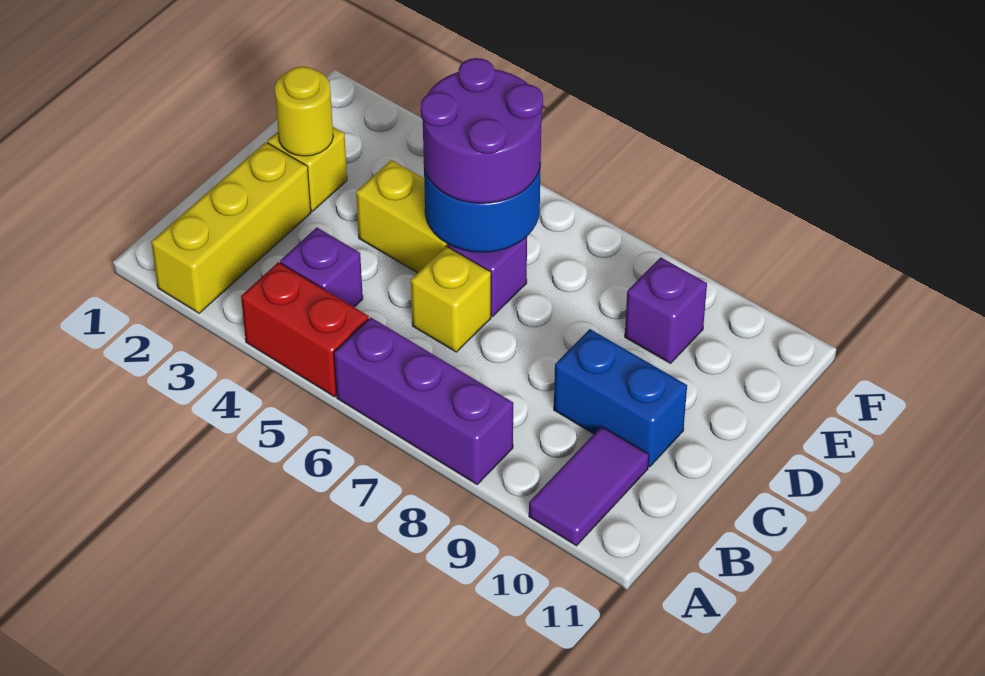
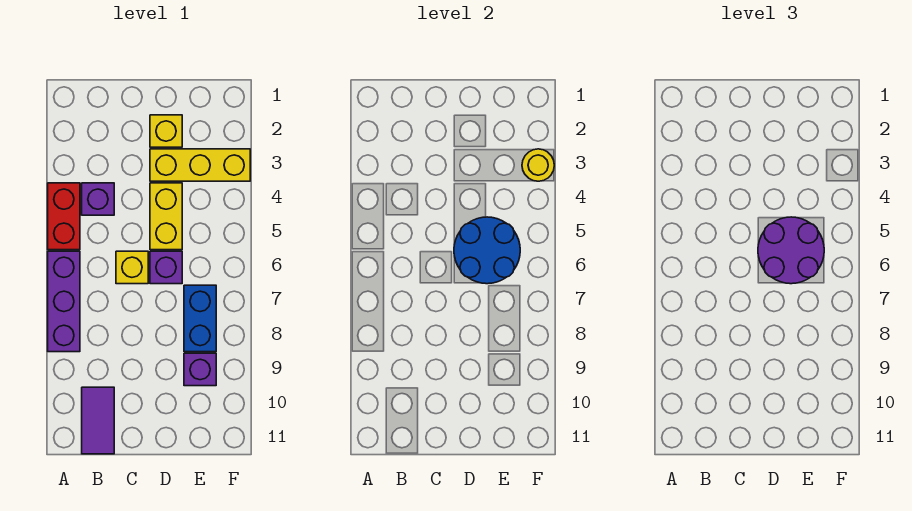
yellow 1x3 brick [151,142,311,313] -> yellow 1x3 brick moved to [150,149,250,181]
purple 1x2 tile [529,426,649,546] -> purple 1x2 tile turned to [82,387,114,454]
blue 1x2 brick [554,329,687,467] -> blue 1x2 brick moved to [184,285,216,352]
yellow 1x1 round brick [275,66,333,156] -> yellow 1x1 round brick moved to [522,149,554,181]

